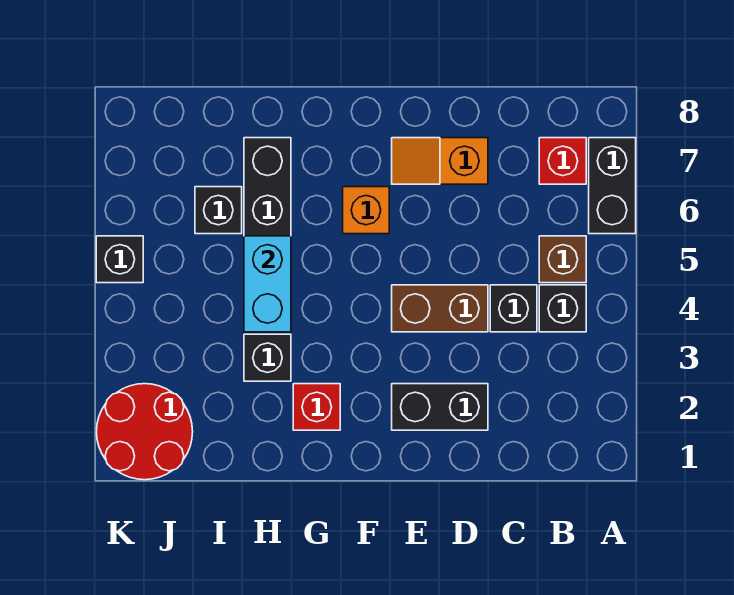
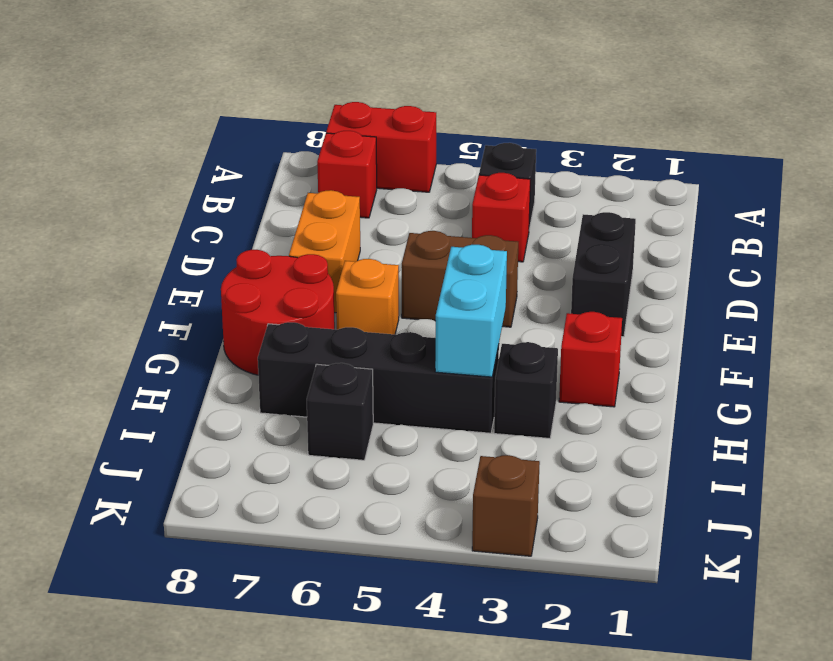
black 1x2 brick [589,138,636,234] -> red 1x2 brick [326,102,436,192]
brown 1x1 brick [539,236,586,283] -> brown 1x1 brick moved to [472,455,540,556]
black 1x1 brick [490,285,537,332] -> red 1x1 brick [472,173,531,262]
brown 1x2 brick [392,285,488,332] -> brown 1x2 brick turned to [402,231,518,327]
orange 1x2 slope [392,138,488,184] -> orange 1x2 brick [289,190,360,313]
cyan 1x2 brick [244,236,291,332] -> cyan 1x2 brick turned to [435,245,507,377]
red 2x2 round brick [97,384,193,480] -> red 2x2 round brick moved to [221,250,335,375]
black 1x1 brick [96,236,143,283] -> none

